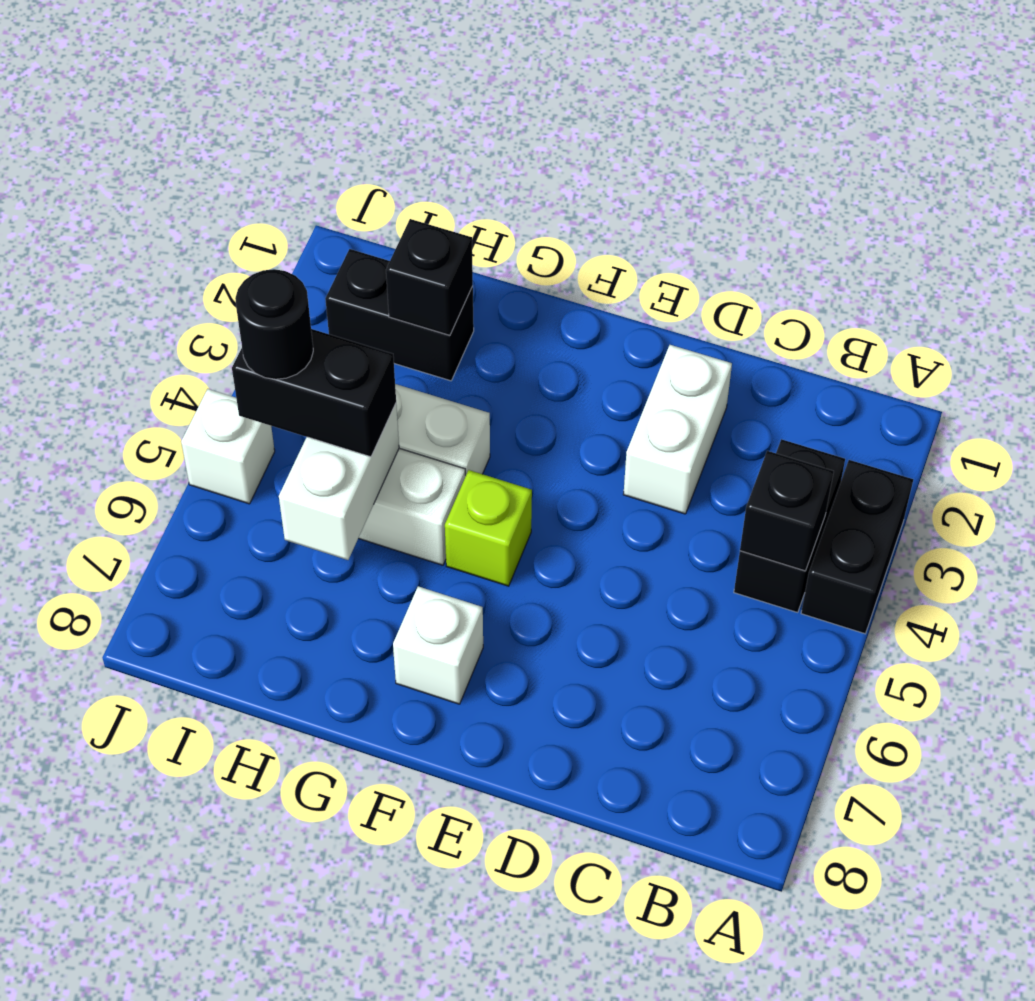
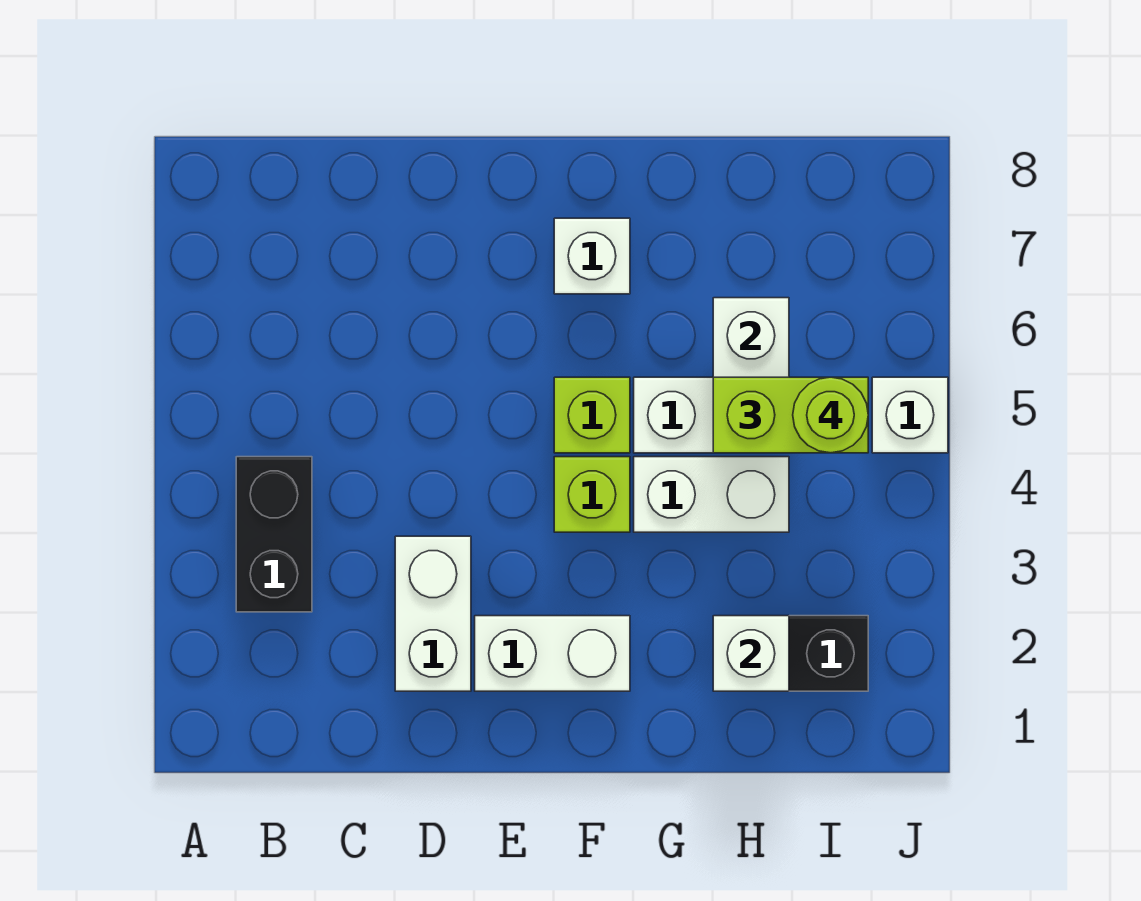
black 1x2 brick [801,460,913,634] -> none
black 1x1 brick [740,451,834,571] -> none
none -> white 1x2 brick [475,616,630,691]
none -> lime 1x1 brick [554,457,630,532]
black 1x1 brick [386,219,473,335] -> white 1x1 brick [713,616,789,691]
black 1x2 brick [232,329,396,457] -> lime 1x2 brick [713,377,868,453]
black 1x1 round brick [235,269,313,379] -> lime 1x1 round brick [793,377,868,453]

